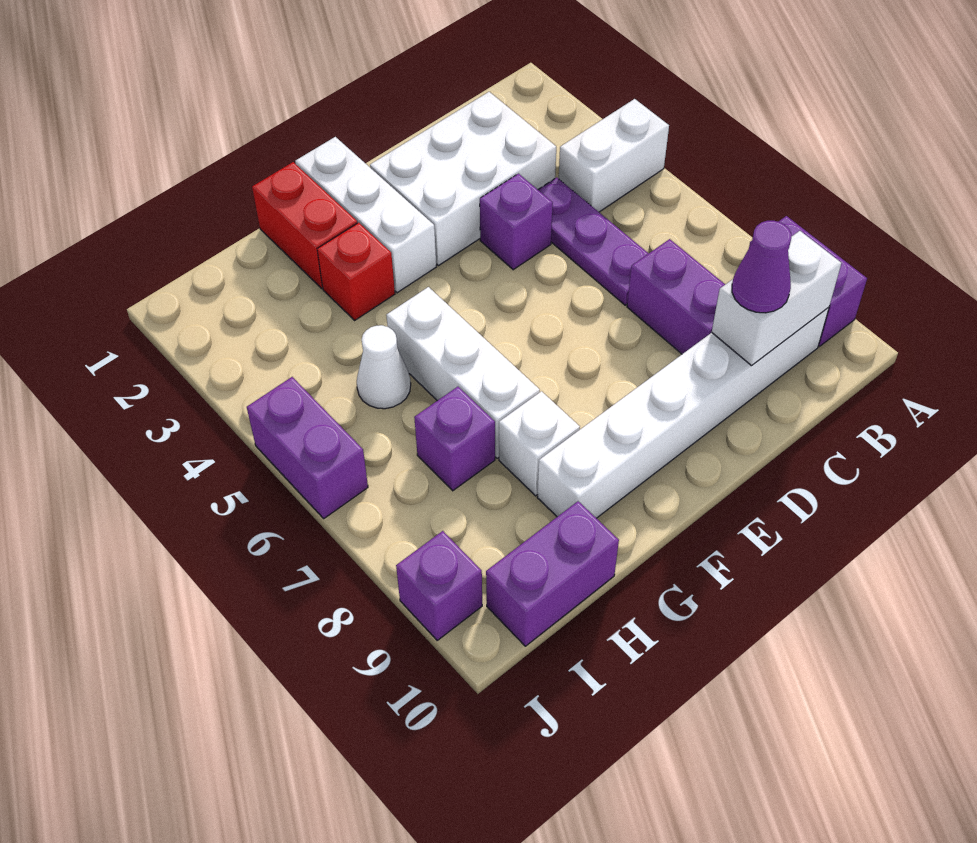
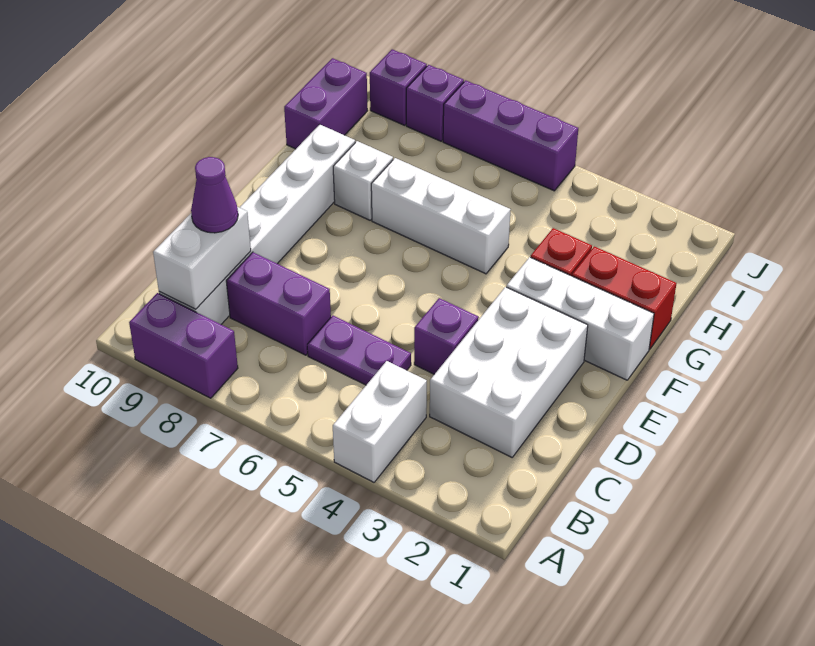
purple 1x3 plate [538,177,649,305] -> purple 1x2 plate [307,316,411,385]
white 1x1 cone [357,325,411,409] -> none
purple 1x1 brick [414,387,495,491] -> purple 1x1 brick moved to [406,65,464,141]
purple 1x2 brick [247,377,368,518] -> purple 1x3 brick [443,80,578,191]

